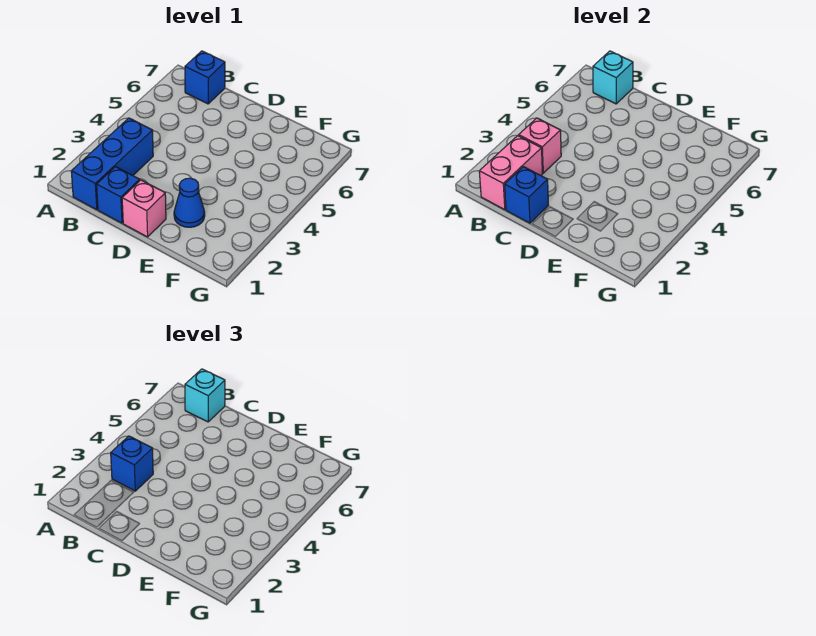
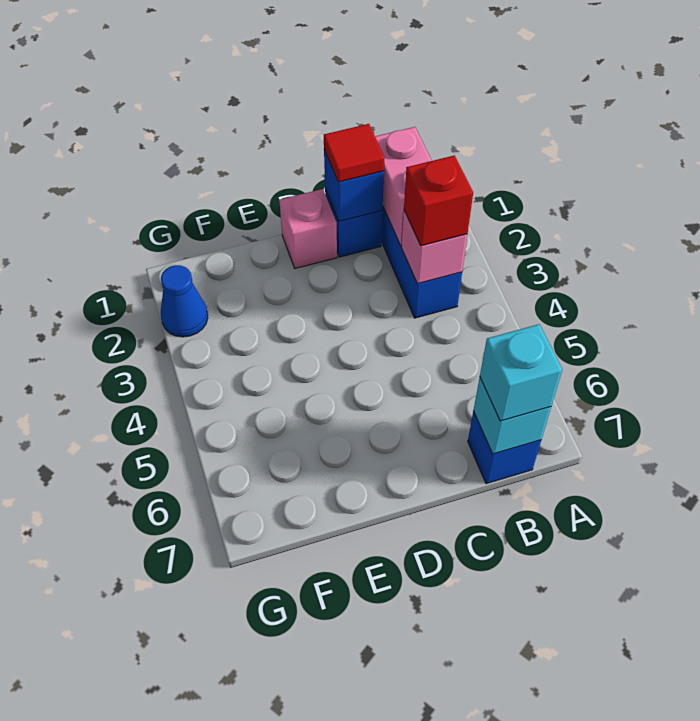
blue 1x1 brick [111,436,153,491] -> red 1x1 brick [404,155,473,246]
none -> red 1x1 tile [324,124,384,182]
blue 1x1 cone [174,178,205,227] -> blue 1x1 cone moved to [161,265,208,337]

